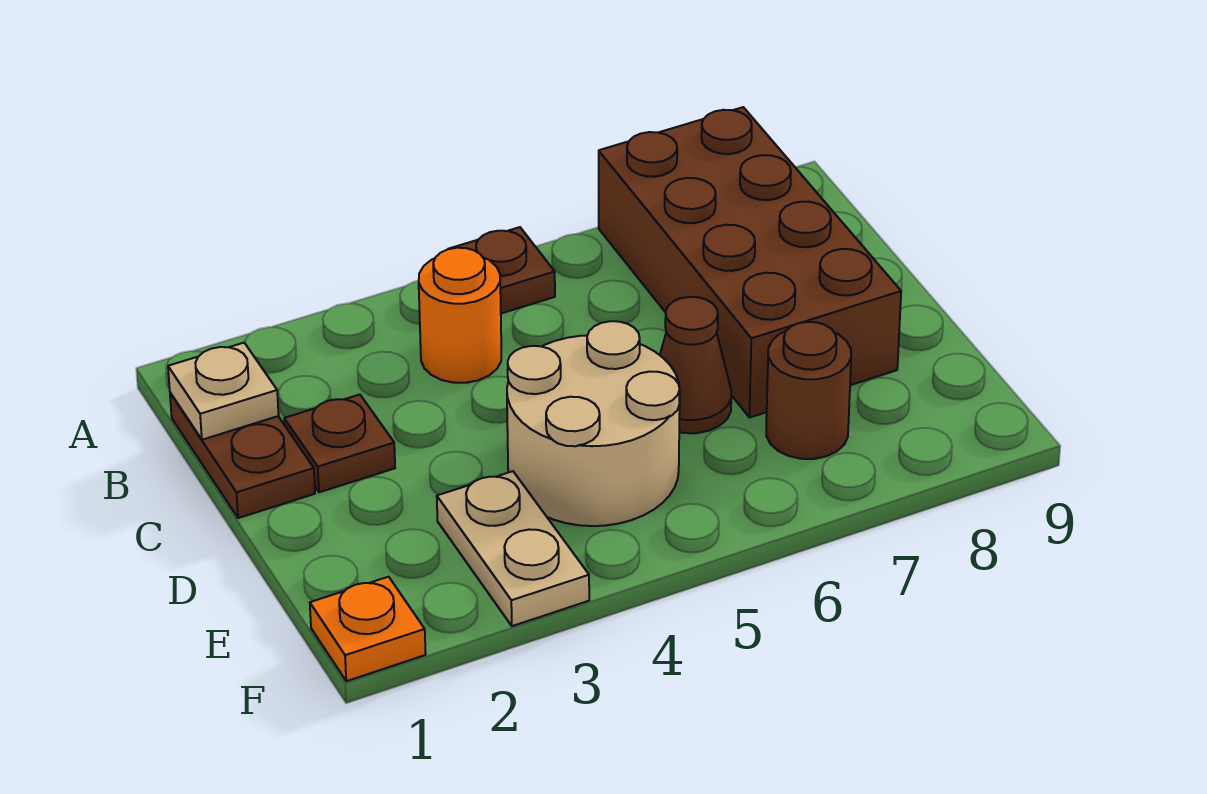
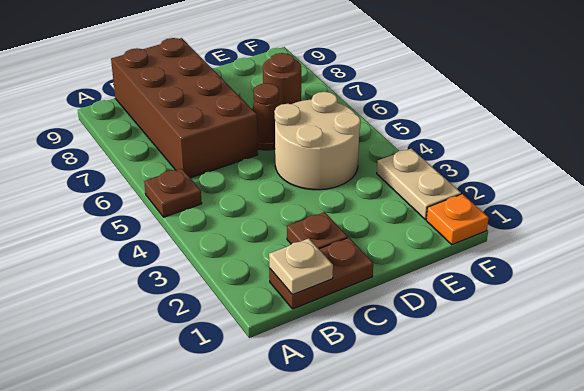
brown 2x4 brick [599,107,901,418] -> brown 2x4 brick turned to [111,38,258,178]
orange 1x1 round brick [419,248,501,383] -> none
tan 1x2 plate [437,471,589,626] -> tan 1x2 plate turned to [377,148,461,219]

